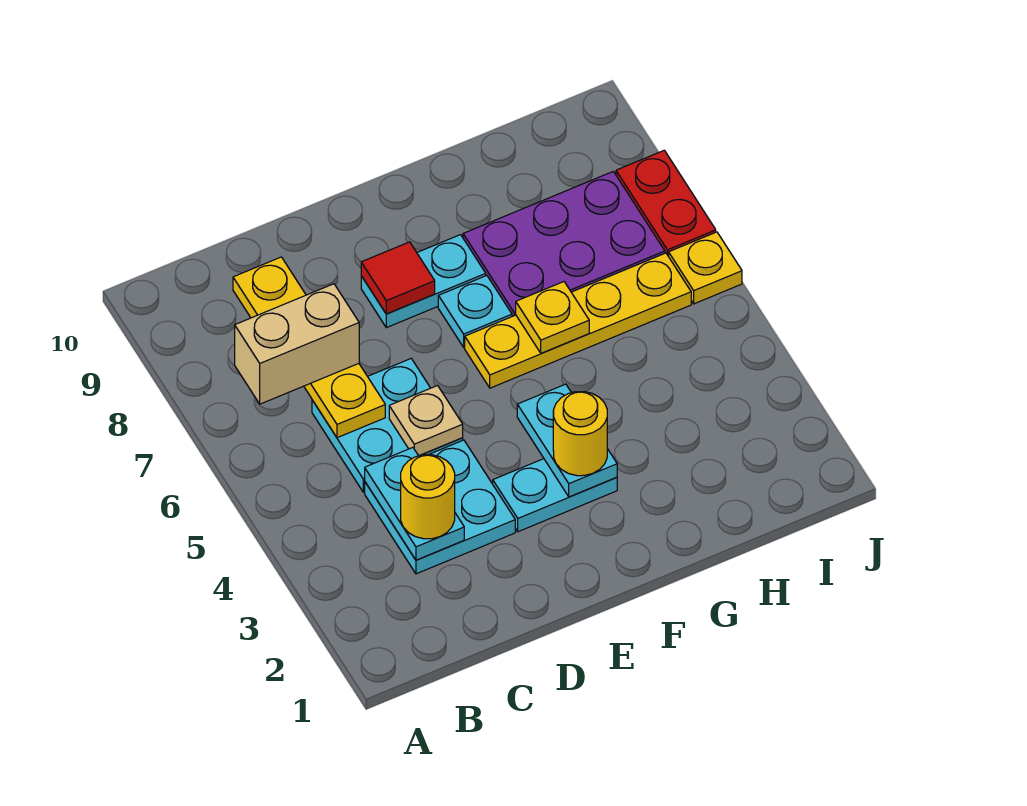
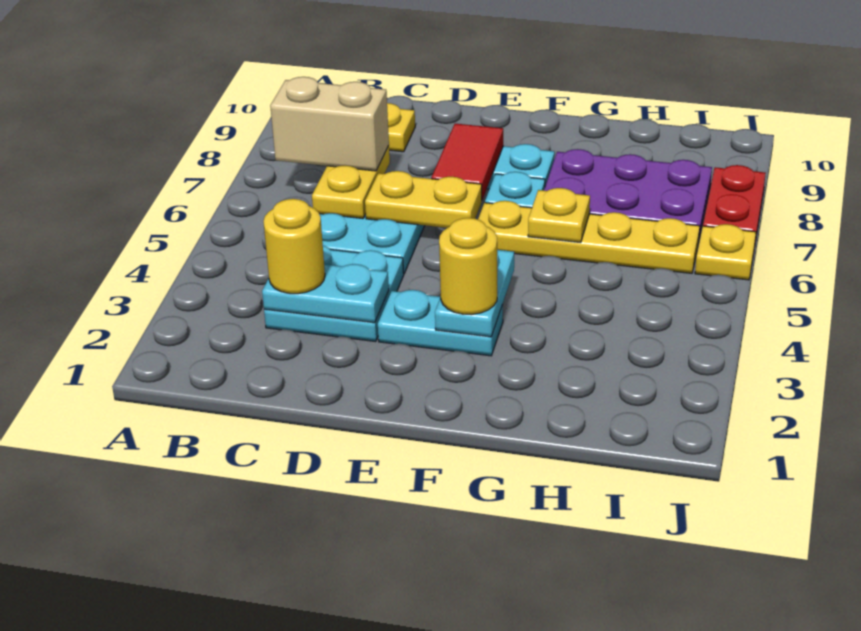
cyan 1x2 plate [365,447,464,560] -> cyan 1x2 plate turned to [262,264,389,323]
tan 1x1 plate [389,386,463,456] -> none
none -> yellow 1x2 plate [365,171,482,228]
red 1x1 tile [361,242,435,314] -> red 1x2 tile [431,124,503,200]

